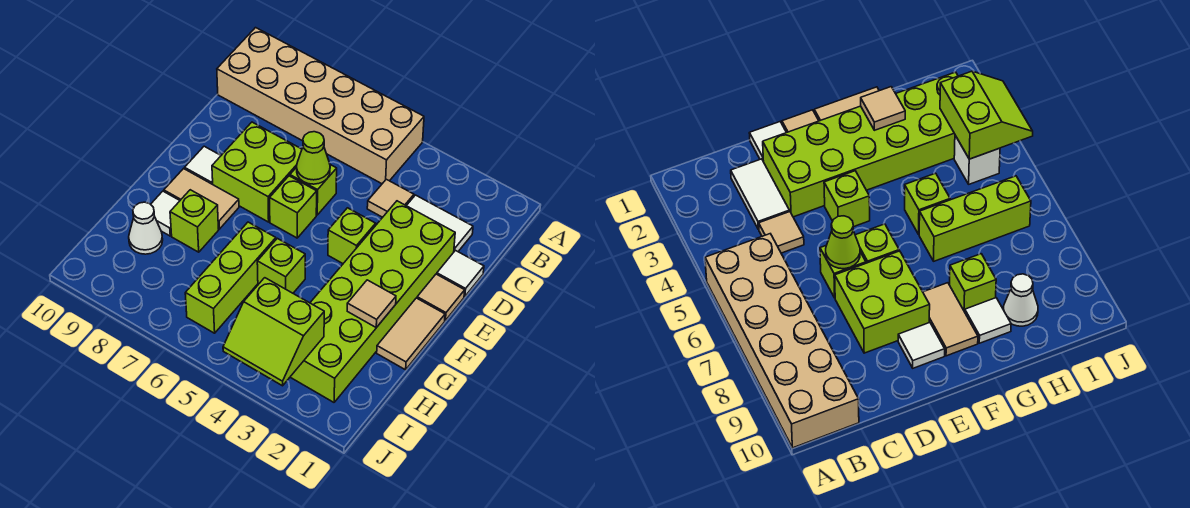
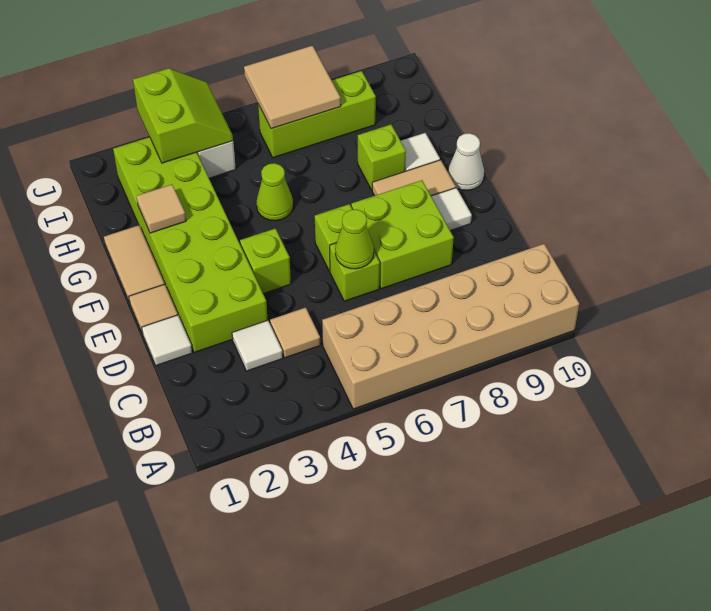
white 1x2 tile [407,195,473,251] -> white 1x1 tile [232,320,283,371]
lime 1x1 brick [257,238,305,293] -> lime 1x1 cone [256,163,293,221]
lime 1x3 brick [185,222,276,333] -> lime 1x3 brick turned to [258,71,376,158]
white 1x1 cone [129,202,163,254] -> white 1x1 cone moved to [448,133,484,190]
lime 2x2 slope [223,278,324,386] -> lime 2x2 slope turned to [133,68,233,163]
none -> tan 2x2 tile [244,46,341,129]

